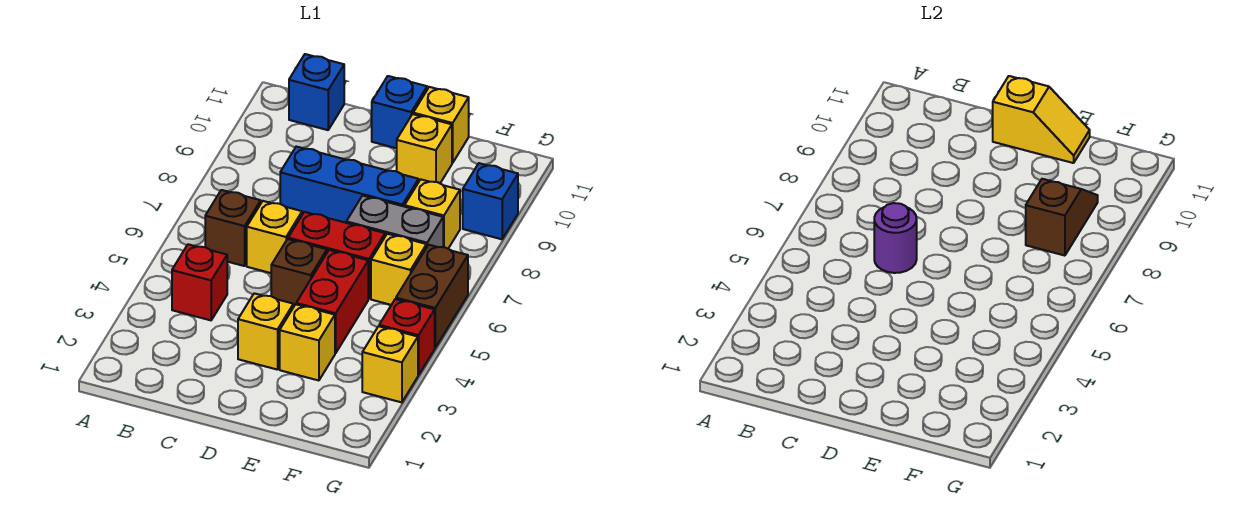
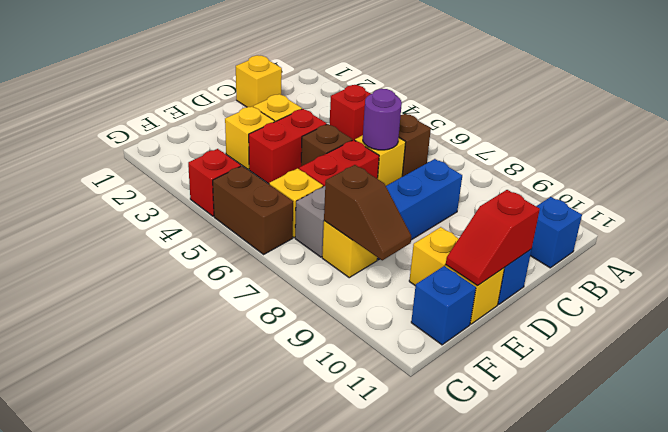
yellow 1x2 slope [993,76,1090,163] -> red 1x2 slope [446,190,540,286]
red 1x2 brick [296,250,368,353] -> red 1x2 brick turned to [249,109,327,184]
yellow 1x1 brick [362,326,418,402] -> yellow 1x1 brick moved to [236,55,282,107]
blue 1x1 brick [463,163,518,239] -> blue 1x1 brick moved to [411,266,476,345]

